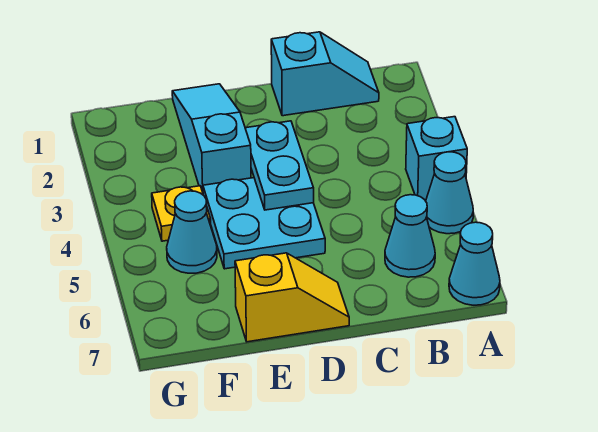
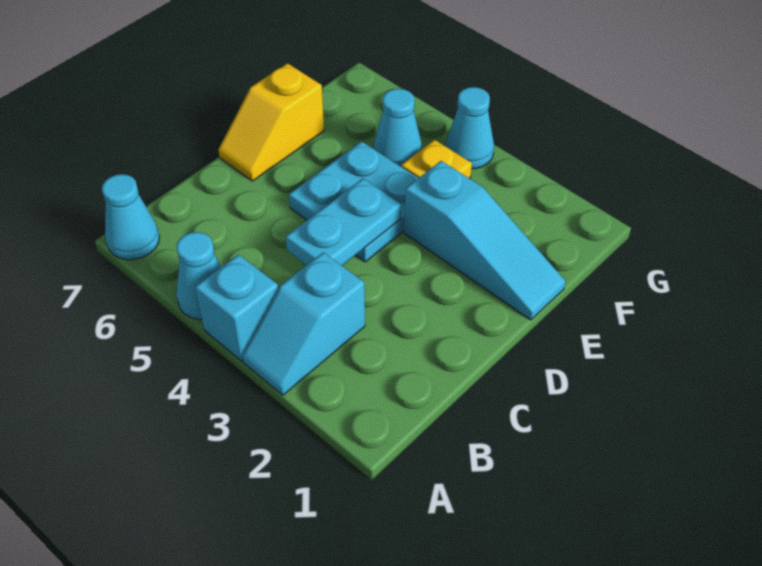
cyan 1x2 slope [271,32,379,116] -> cyan 1x2 slope moved to [242,252,365,395]
cyan 1x1 cone [385,195,435,277] -> cyan 1x1 cone moved to [445,87,494,169]
cyan 1x2 plate [245,121,314,210] -> cyan 1x2 plate turned to [286,179,401,266]

